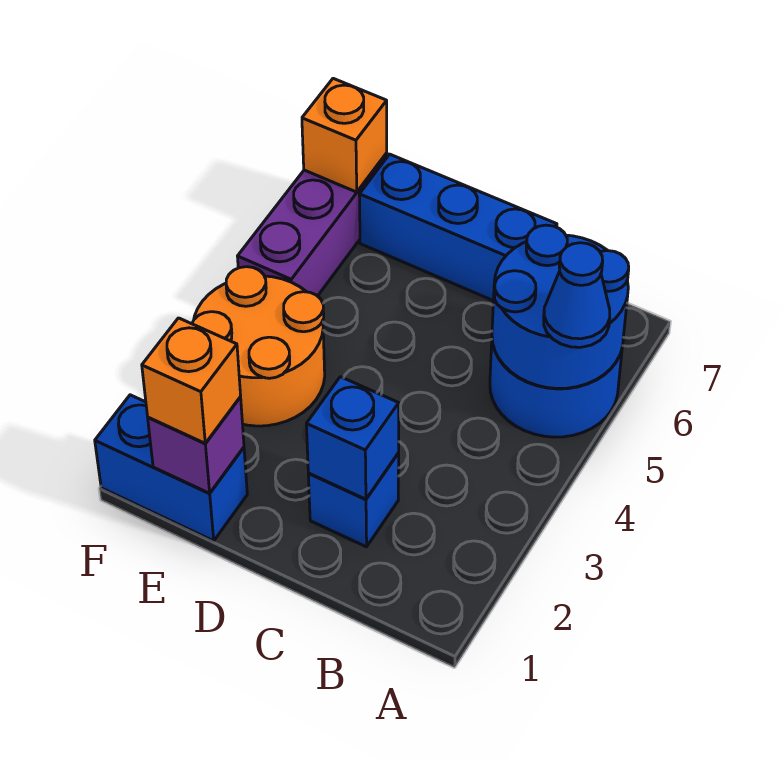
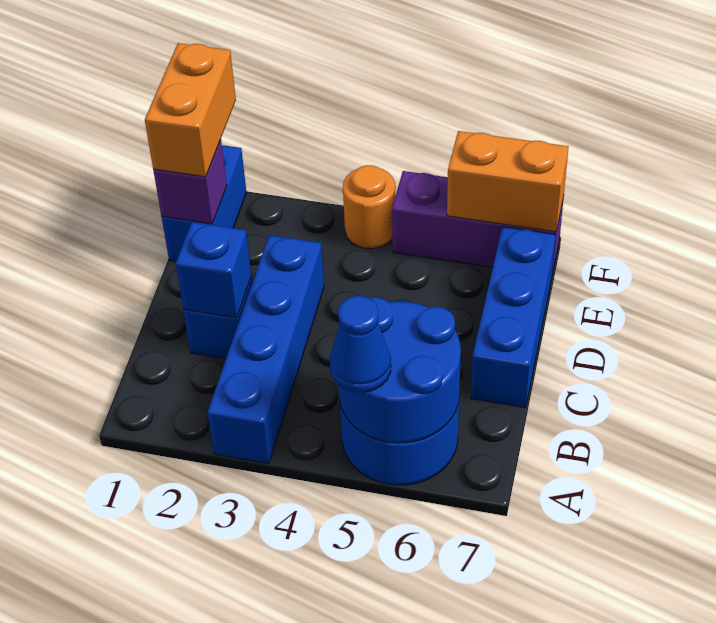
none -> blue 1x4 brick [207,235,324,464]
orange 1x1 brick [142,318,241,443] -> orange 1x2 brick [145,43,236,177]
orange 2x2 round brick [192,267,325,426] -> orange 1x1 round brick [343,165,395,249]
orange 1x1 brick [302,78,387,192] -> orange 1x2 brick [447,131,569,232]

